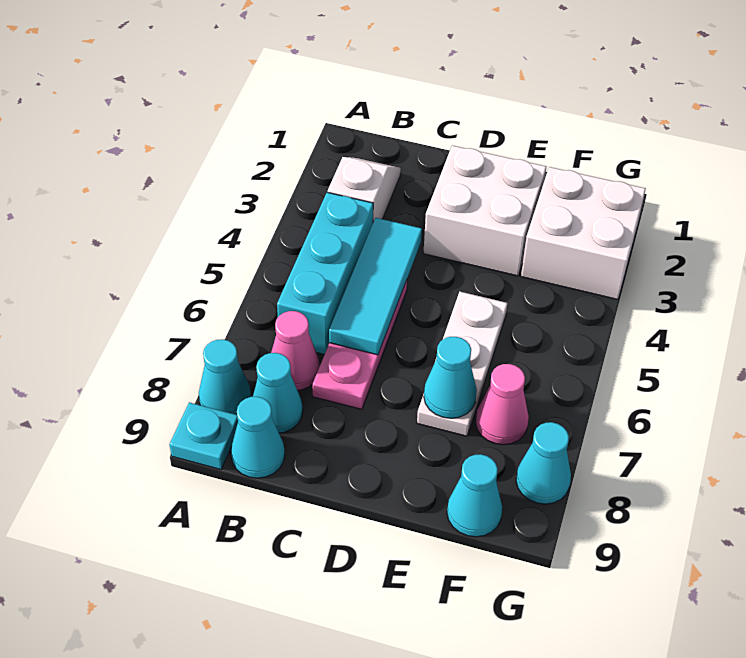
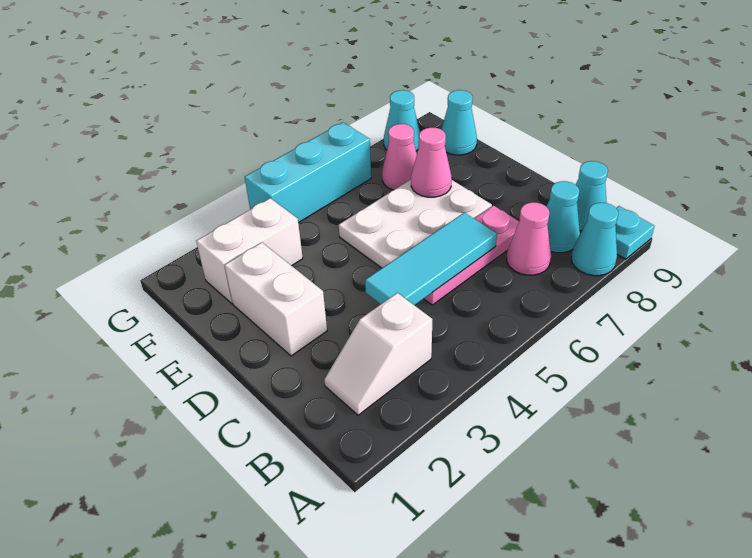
cyan 1x3 brick [277,192,373,354] -> cyan 1x3 brick moved to [245,122,371,223]
white 2x2 brick [423,145,546,276] -> white 1x2 brick [225,242,327,356]
white 1x3 plate [417,292,507,436] -> white 2x3 plate [339,180,492,268]
cyan 1x1 cone [424,337,477,418] -> pink 1x1 cone [411,128,452,197]
white 2x2 brick [521,167,646,300] -> white 1x2 brick [196,198,303,303]

